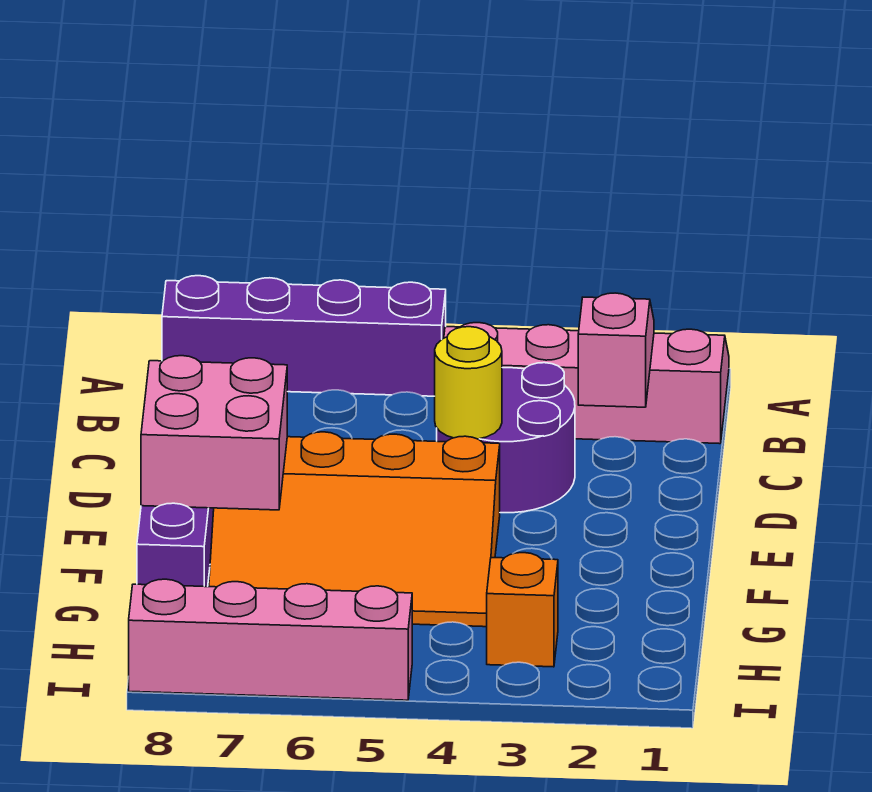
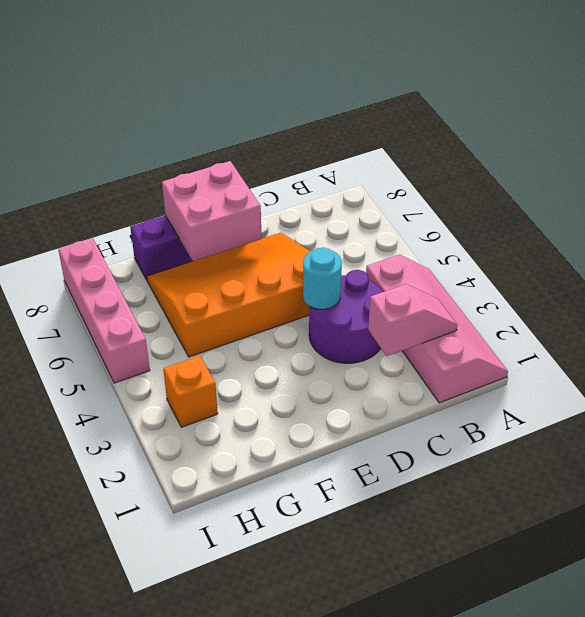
purple 1x4 brick [162,276,446,396] -> none
yellow 1x1 round brick [435,327,502,439] -> cyan 1x1 round brick [303,248,342,309]
orange 3x4 slope [209,432,500,627] -> orange 3x4 slope turned to [147,233,311,357]

